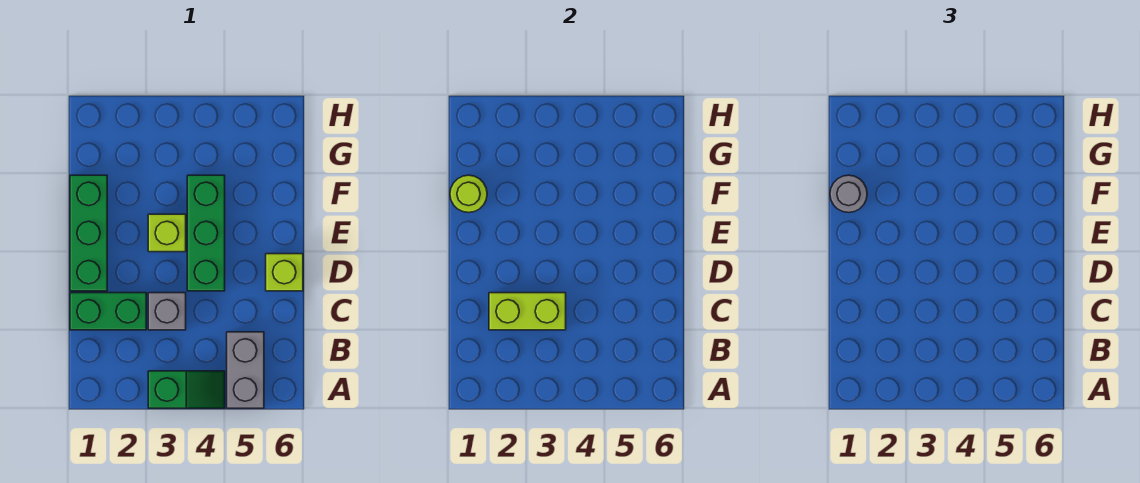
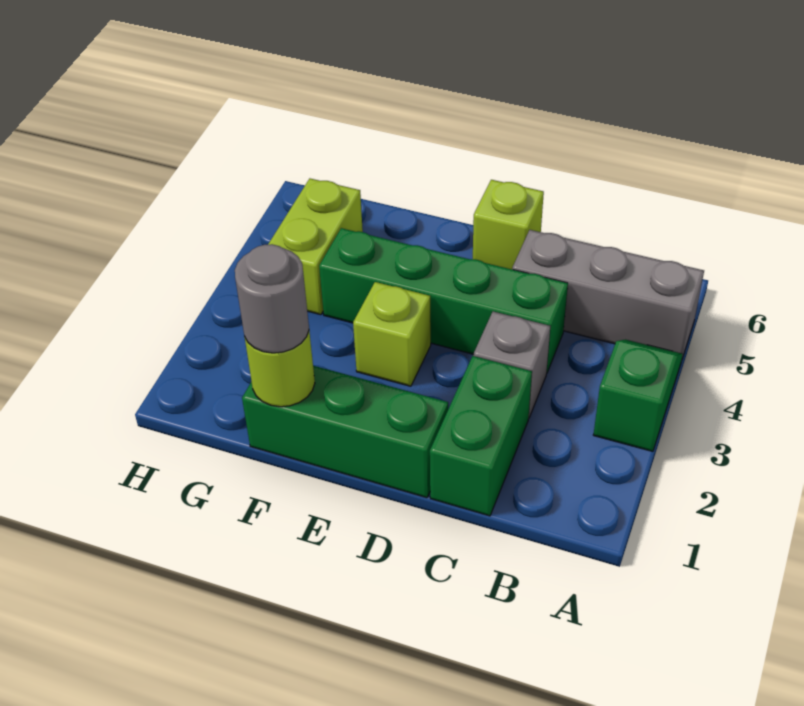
grey 1x2 brick [227,332,264,408] -> grey 1x3 brick [512,230,704,358]
lime 1x2 brick [489,293,566,330] -> lime 1x2 brick moved to [268,179,363,315]
green 1x3 brick [187,175,225,291] -> green 1x4 brick [319,228,568,372]

